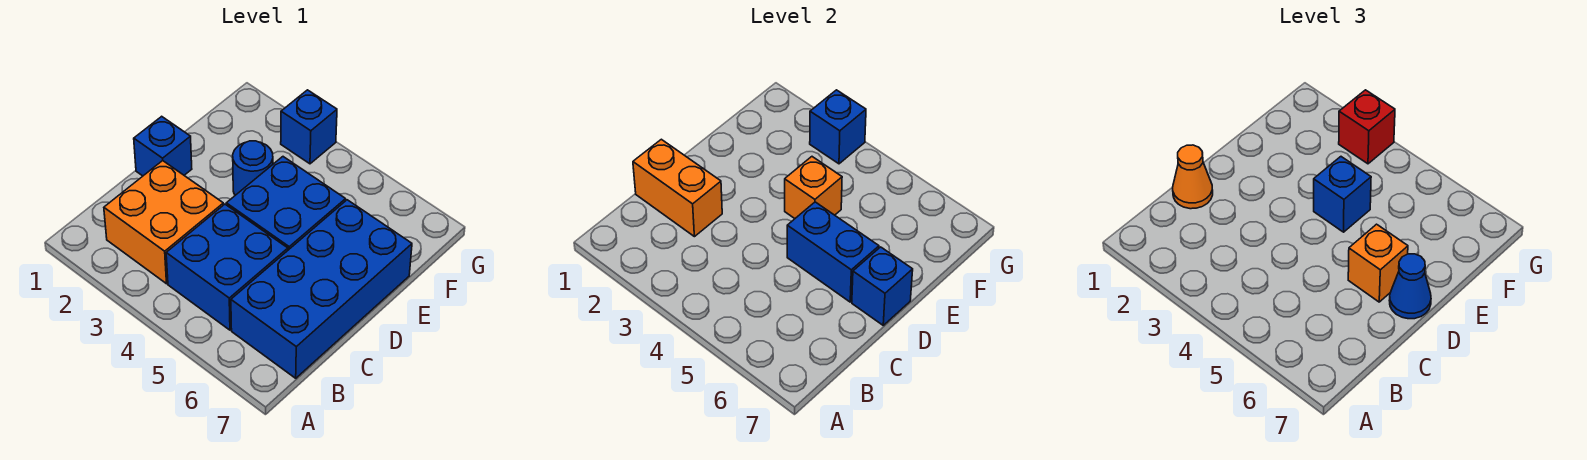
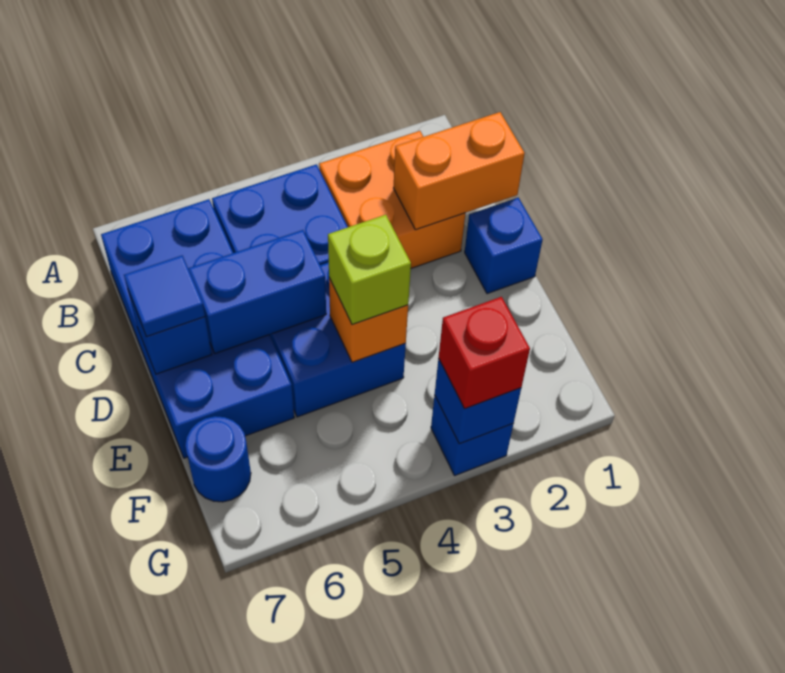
orange 1x1 cone [1173,145,1213,209] -> none
orange 1x1 brick [1348,224,1408,302] -> none
blue 1x1 cone [1389,254,1431,319] -> blue 1x1 tile [124,256,205,337]
blue 1x1 round brick [233,141,273,195] -> blue 1x1 round brick moved to [185,416,251,502]
blue 1x1 brick [1314,157,1371,232] -> lime 1x1 brick [328,215,411,324]

